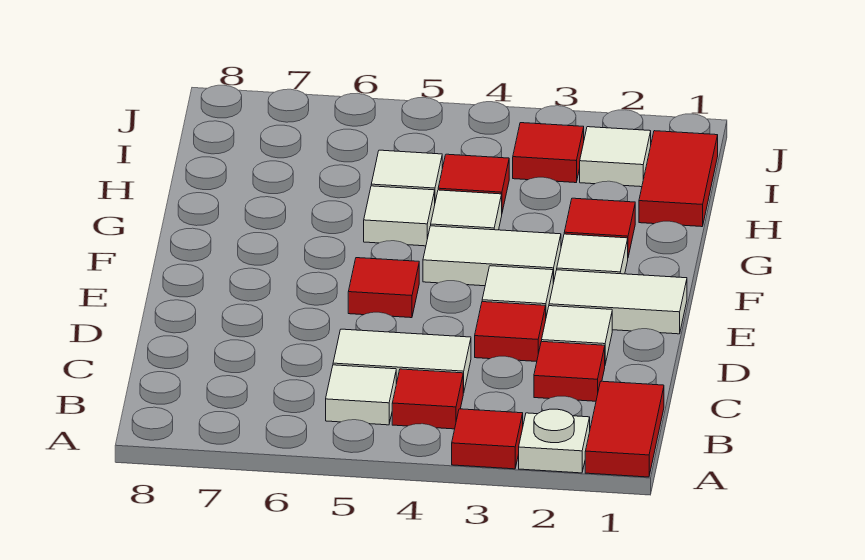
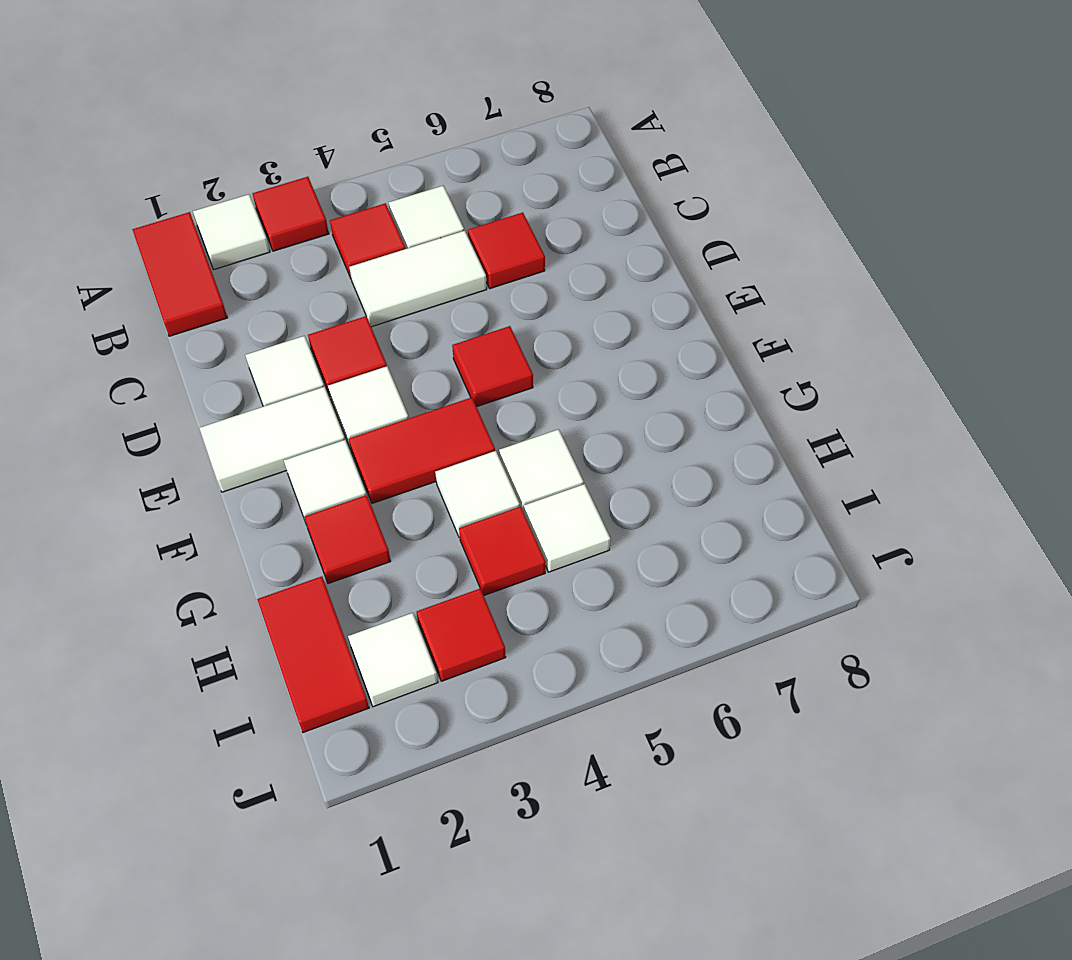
white 1x1 plate [519,409,590,473] -> white 1x1 tile [193,194,270,270]
red 1x1 tile [534,341,605,401] -> red 1x1 tile moved to [468,212,545,289]
white 1x2 tile [423,226,561,286] -> red 1x2 tile [349,397,495,503]

